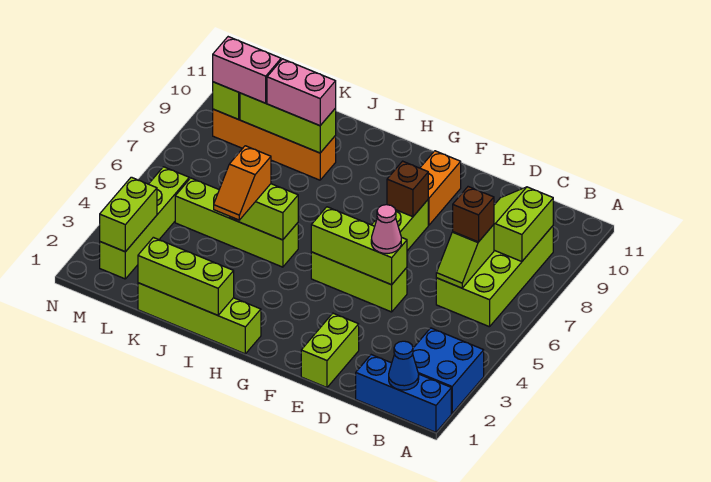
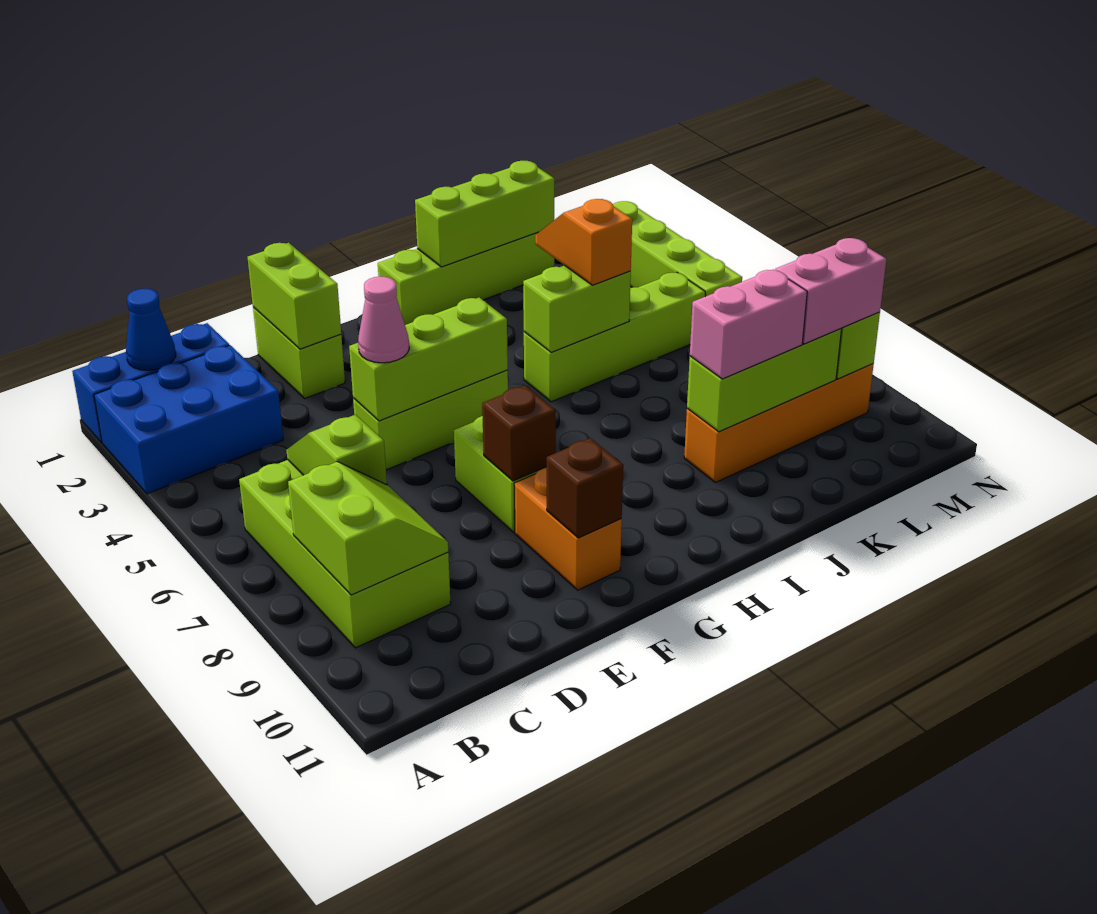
blue 2x2 brick [413,328,484,413] -> blue 2x3 brick [94,345,283,494]
brown 1x1 brick [453,187,494,242] -> brown 1x1 brick moved to [547,438,623,538]
lime 1x2 brick [100,177,157,252] -> lime 1x2 brick moved to [248,243,341,349]

